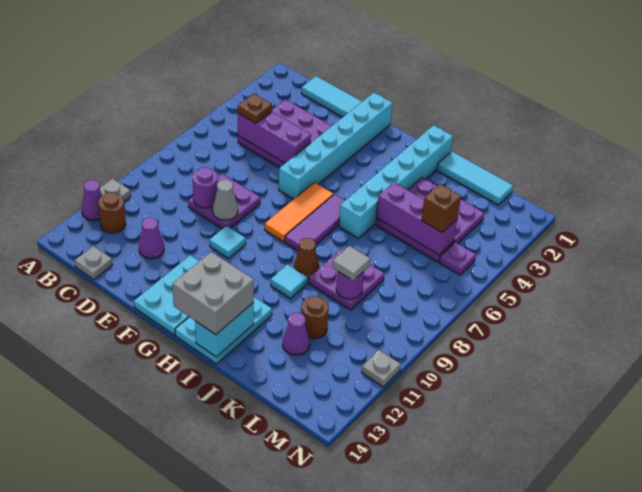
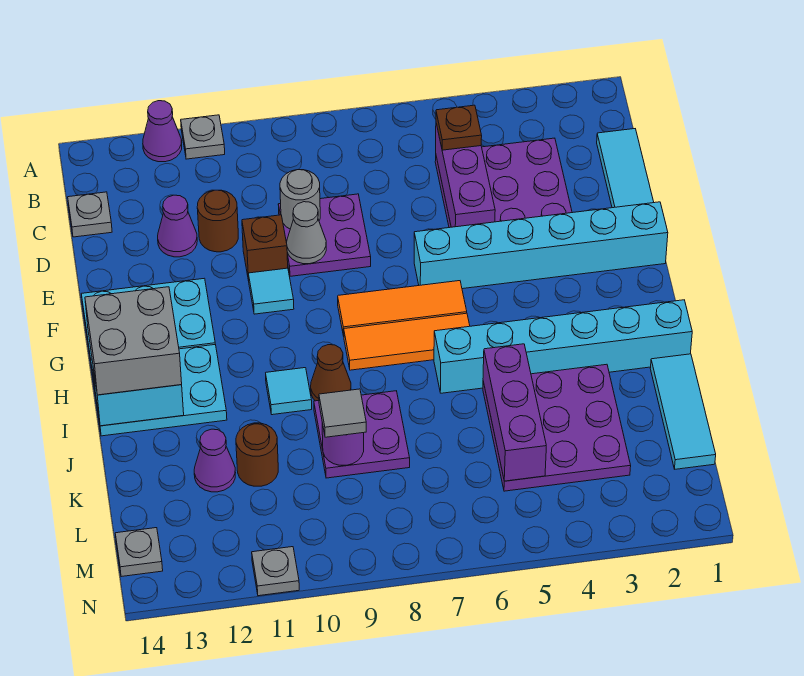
brown 1x1 round brick [98,192,126,233] -> brown 1x1 round brick moved to [197,190,238,252]
purple 1x1 round brick [193,167,218,208] -> grey 1x1 round brick [280,170,320,229]
purple 1x3 tile [285,194,345,251] -> orange 1x3 tile [344,313,470,370]
brown 1x1 brick [422,184,461,233] -> brown 1x1 brick moved to [242,215,288,281]
purple 1x1 plate [439,242,476,275] -> none
none -> grey 1x1 plate [115,528,163,577]

